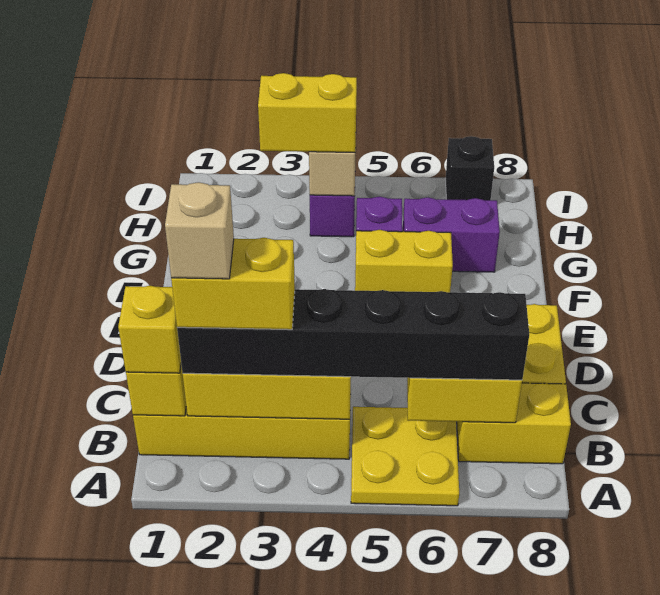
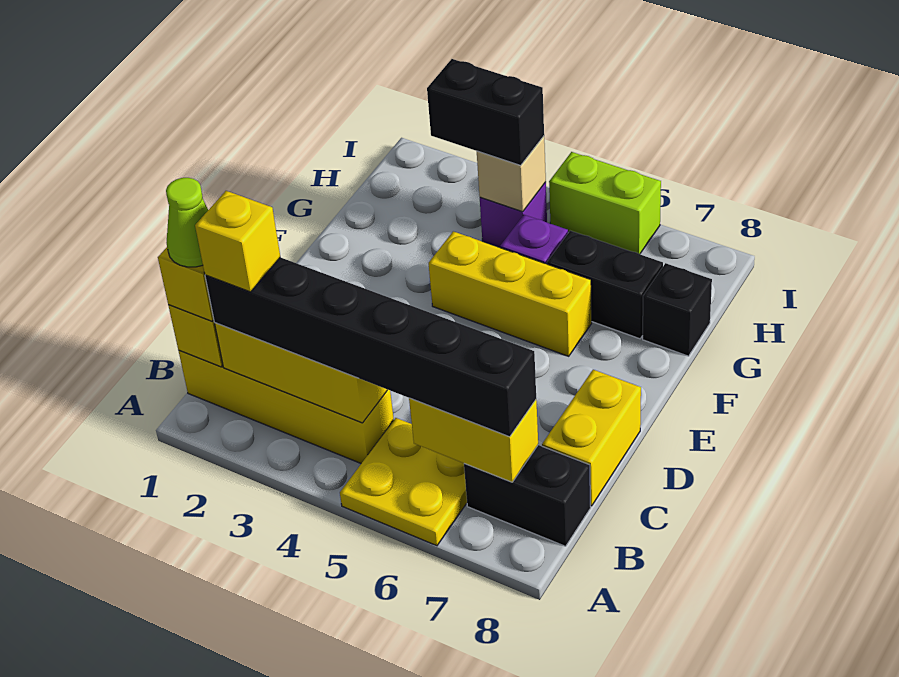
none -> lime 1x1 cone [166,178,208,267]
yellow 1x2 brick [171,238,295,330] -> yellow 1x1 brick [195,191,280,292]
tan 1x1 brick [165,182,234,279] -> none
yellow 1x2 brick [457,383,571,464] -> black 1x2 brick [464,445,591,546]
yellow 1x2 brick [355,230,453,292] -> yellow 1x3 brick [429,231,592,356]
purple 1x2 brick [403,197,500,272] -> black 1x2 brick [547,231,663,339]
yellow 1x2 brick [258,73,357,152] -> black 1x2 brick [427,59,544,165]
none -> lime 1x2 brick [549,152,661,254]
black 1x1 brick [446,136,494,200] -> black 1x1 brick moved to [643,263,712,356]

